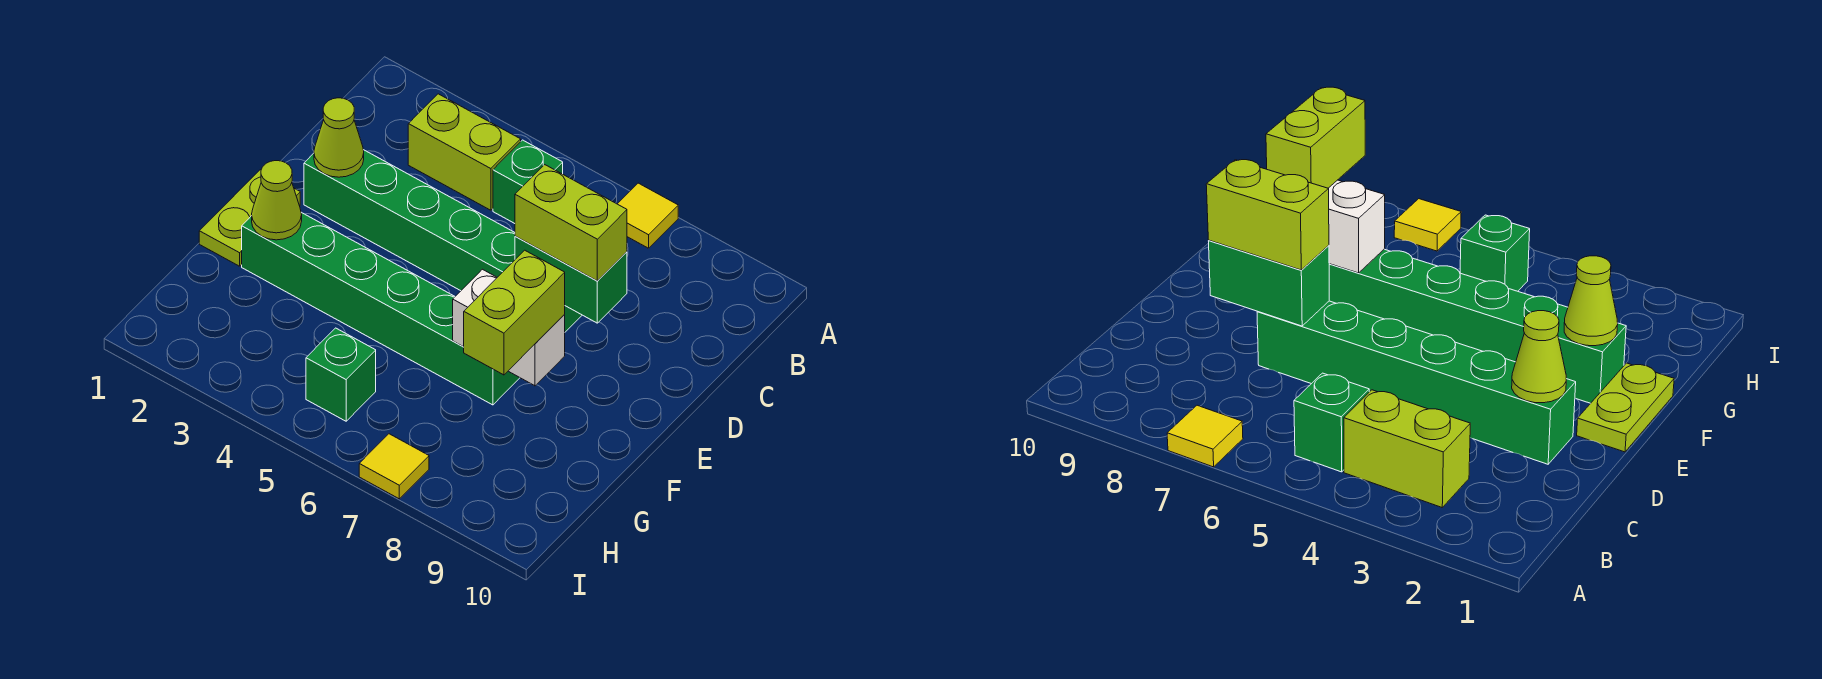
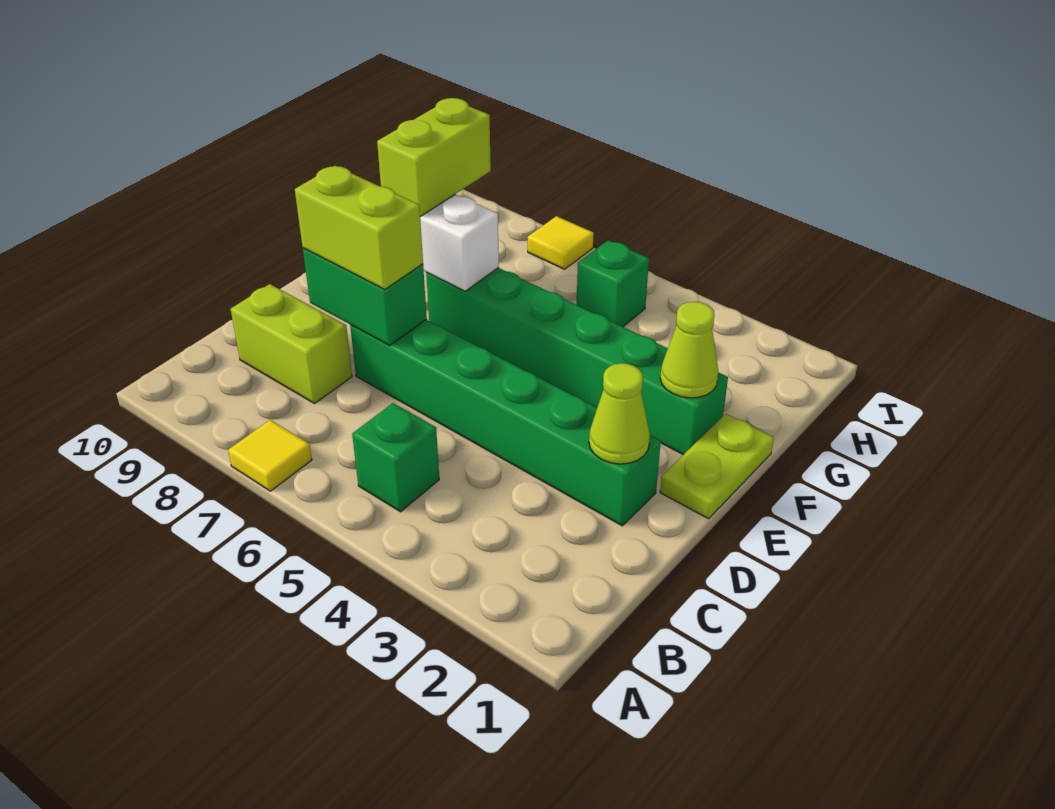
lime 1x2 brick [408,94,521,210] -> lime 1x2 brick moved to [231,284,352,403]

